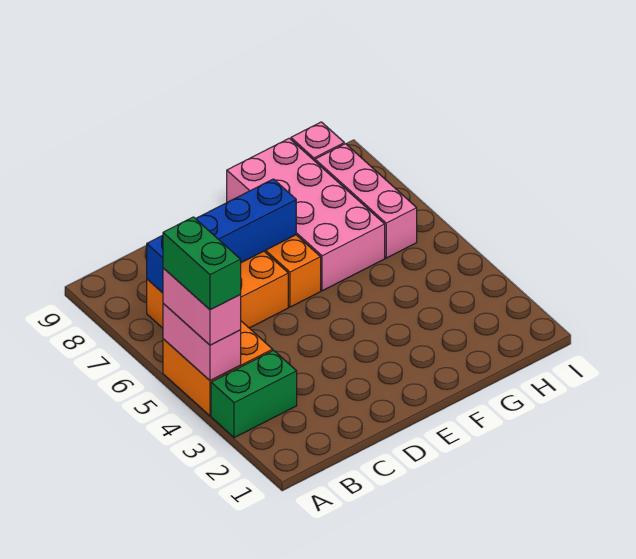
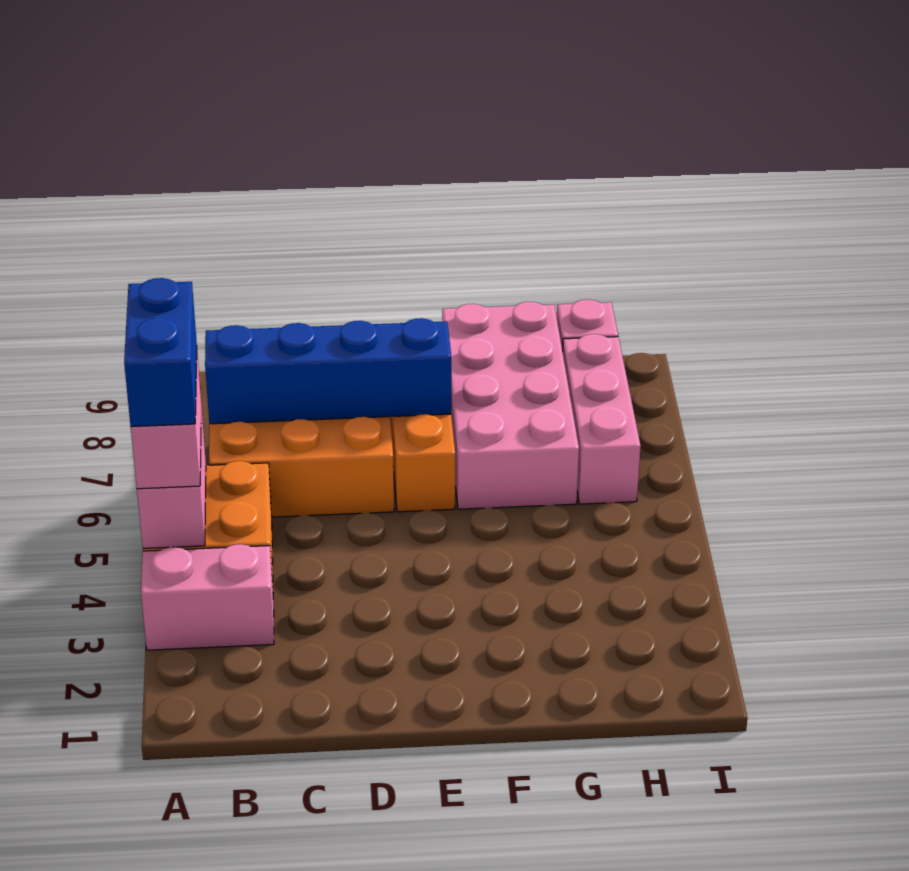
green 1x2 brick [211,350,297,438] -> pink 1x2 brick [141,544,274,650]
green 1x2 brick [163,217,241,310] -> blue 1x2 brick [124,278,197,427]

